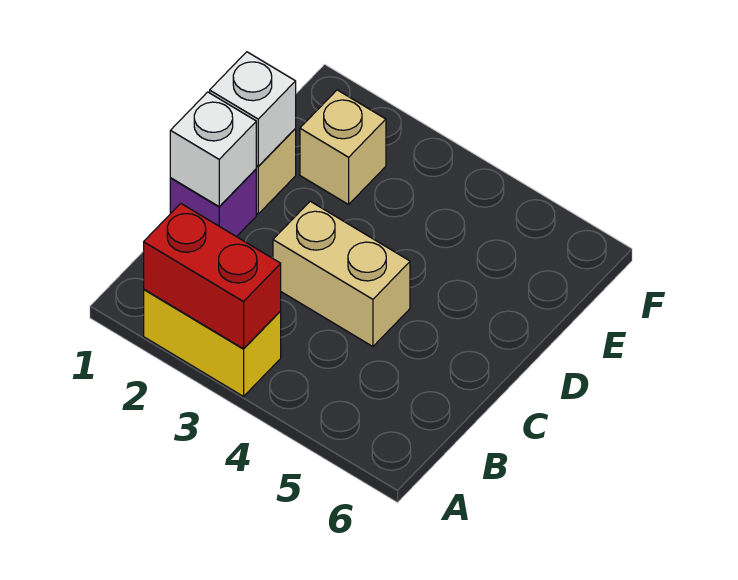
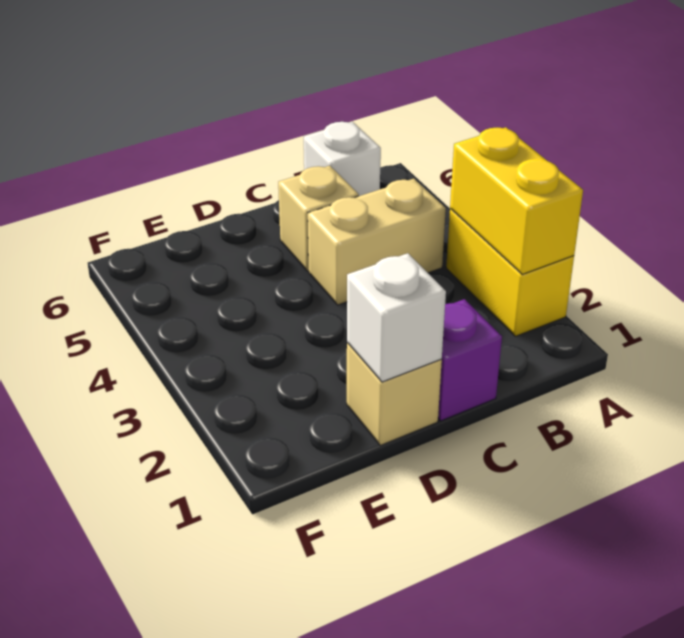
red 1x2 brick [144,204,281,349] -> yellow 1x2 brick [450,127,583,274]
white 1x1 brick [170,92,256,207] -> white 1x1 brick moved to [304,122,381,196]
tan 1x2 brick [273,201,410,347] -> tan 1x2 brick turned to [308,179,446,305]
tan 1x1 brick [300,90,386,204] -> tan 1x1 brick moved to [278,166,359,271]

